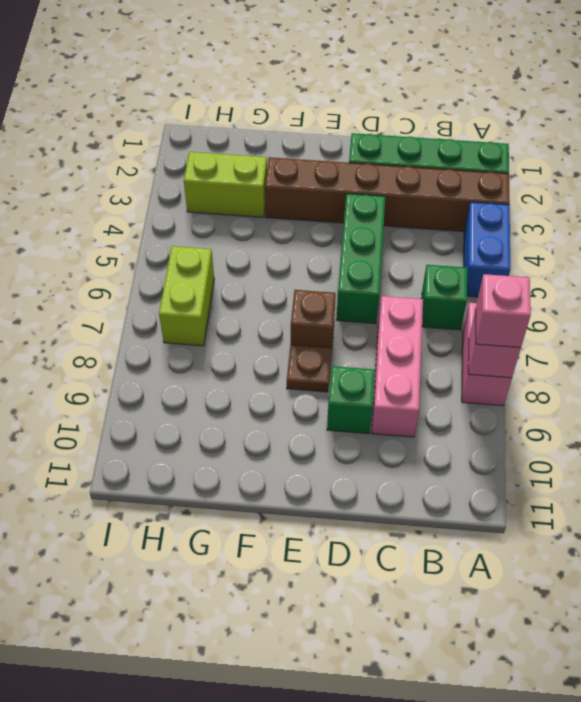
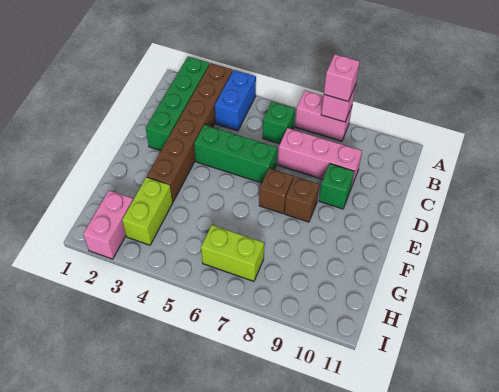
blue 1x2 brick [464,202,510,297] -> blue 1x2 brick turned to [215,70,256,131]
brown 1x1 plate [287,345,332,392] -> brown 1x1 brick [285,176,320,222]
none -> pink 1x2 brick [83,190,133,259]

